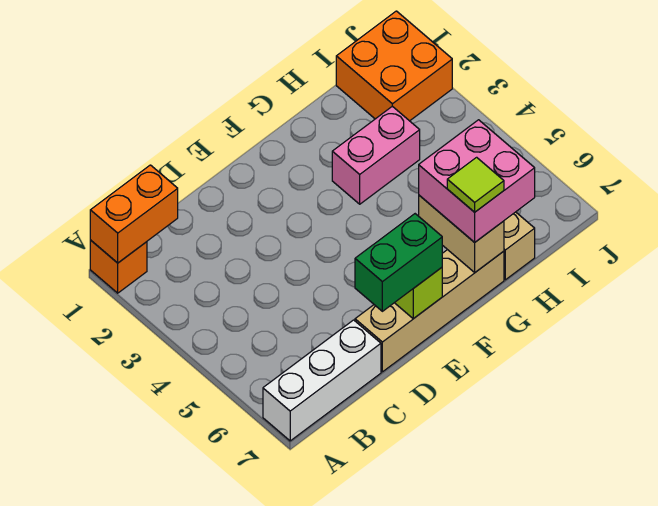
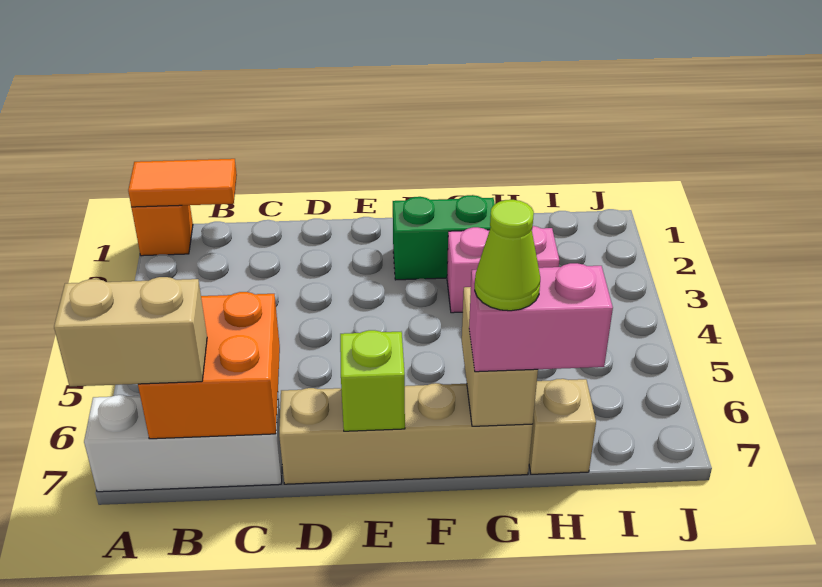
orange 1x2 brick [90,165,178,263] -> orange 1x2 tile [128,159,237,207]
none -> tan 1x2 brick [54,277,207,386]
green 1x2 brick [355,214,442,311] -> green 1x2 brick moved to [393,195,495,280]
pink 2x2 brick [419,120,535,242] -> pink 1x2 brick [469,263,613,372]
lime 1x1 tile [447,157,504,212] -> lime 1x1 cone [475,200,540,311]
orange 2x2 brick [336,11,452,121] -> orange 2x2 brick moved to [138,292,280,439]

